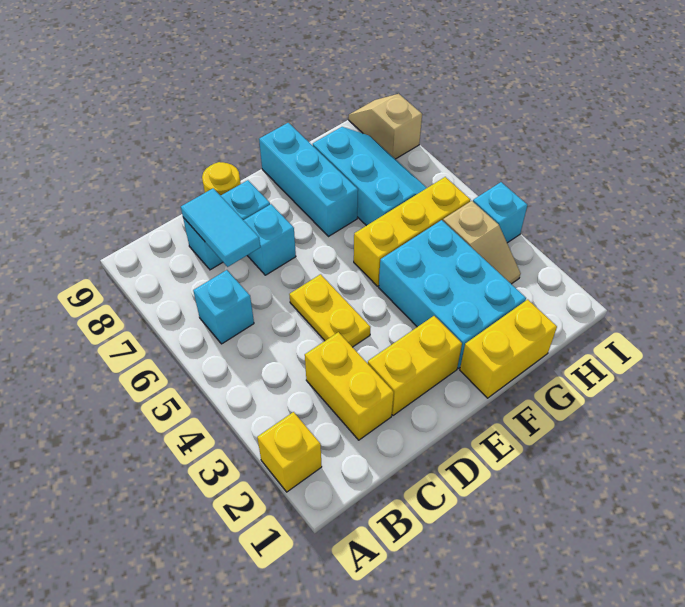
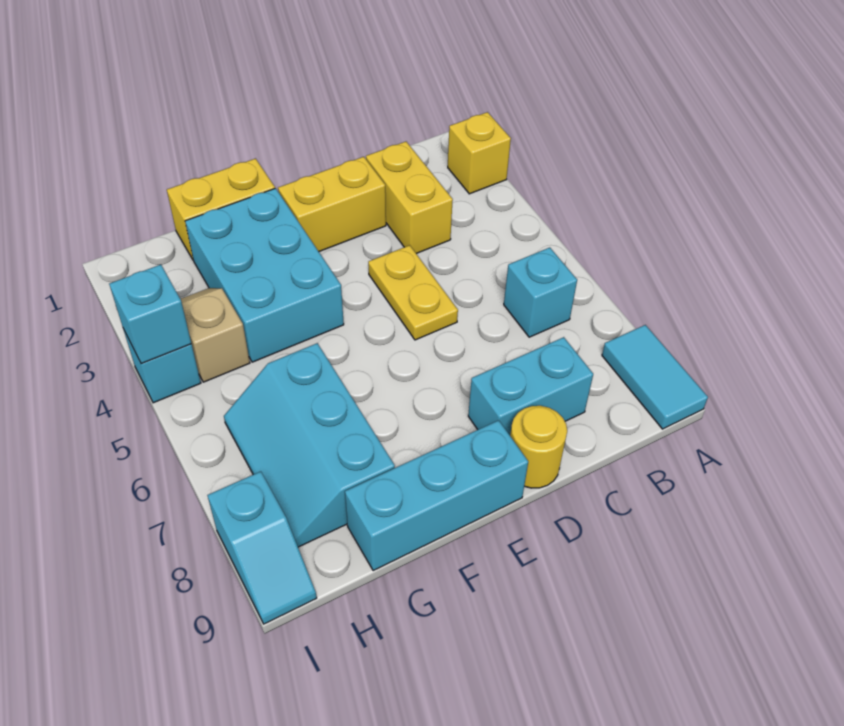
cyan 1x2 tile [181,188,260,267] -> cyan 1x2 tile moved to [602,325,708,429]
cyan 1x1 brick [243,204,296,275] -> cyan 1x1 brick moved to [109,265,191,364]
yellow 1x3 brick [354,177,470,286] -> none
cyan 1x3 brick [259,123,358,237] -> cyan 1x3 brick turned to [345,420,528,571]
tan 1x2 slope [349,94,422,159] -> cyan 1x2 slope [207,471,317,624]

